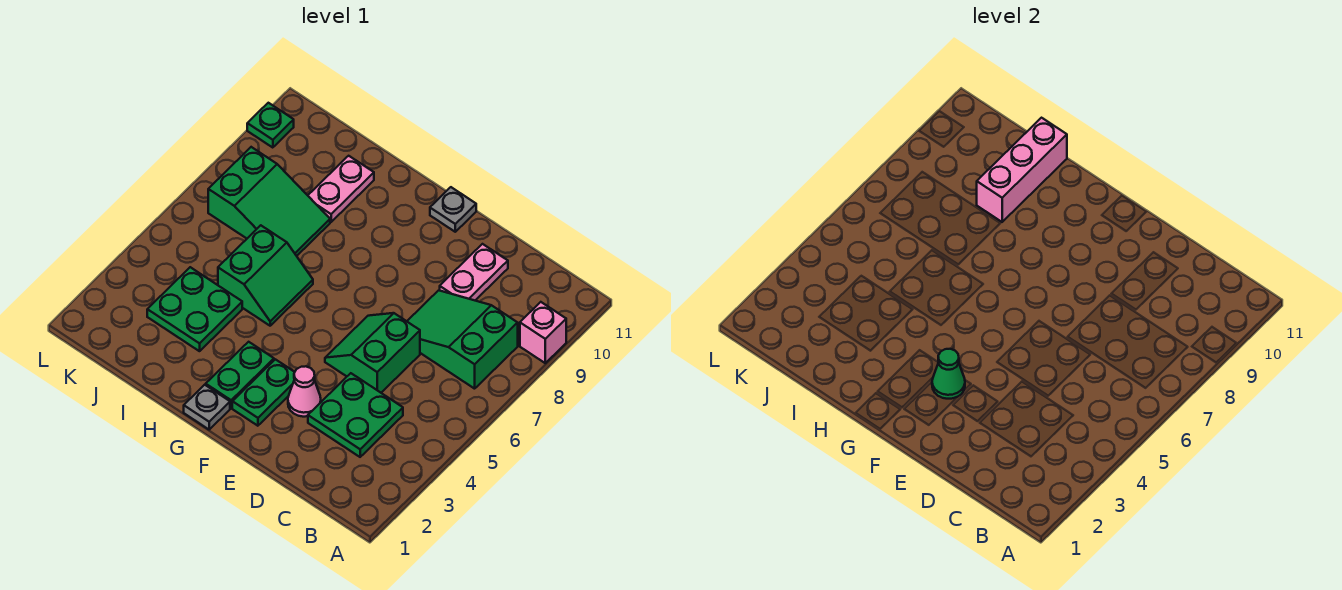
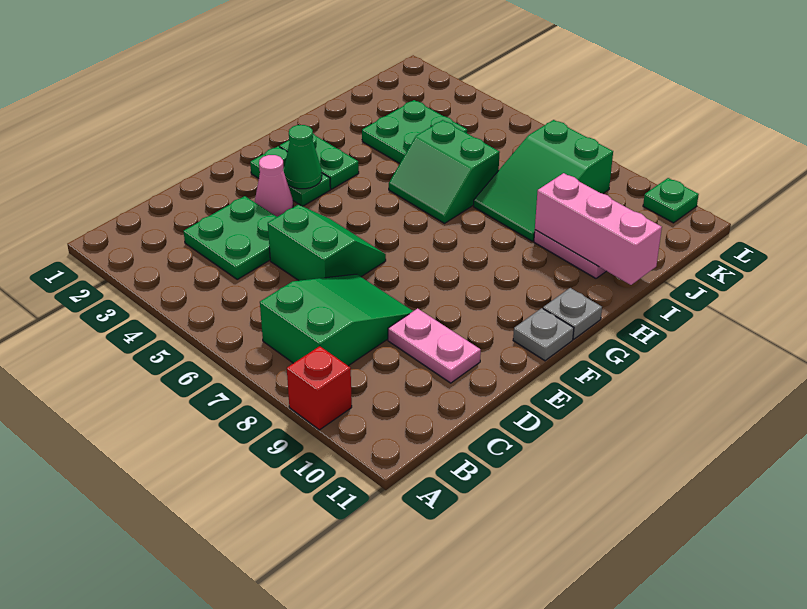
pink 1x1 brick [520,302,566,363] -> red 1x1 brick [287,346,352,430]
grey 1x1 plate [184,385,230,429] -> grey 1x1 plate moved to [543,288,602,339]

